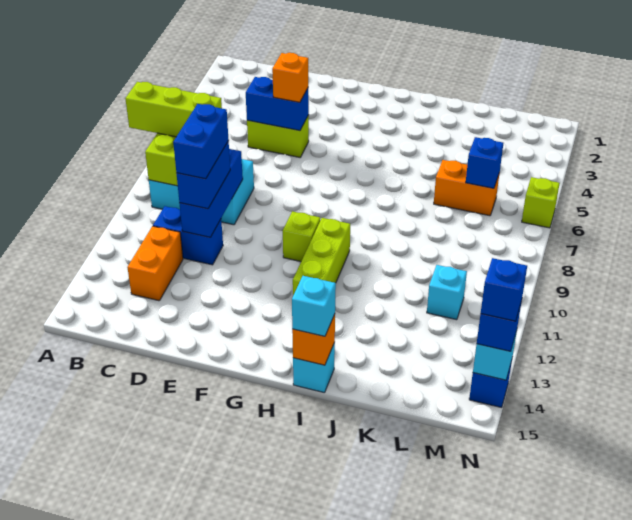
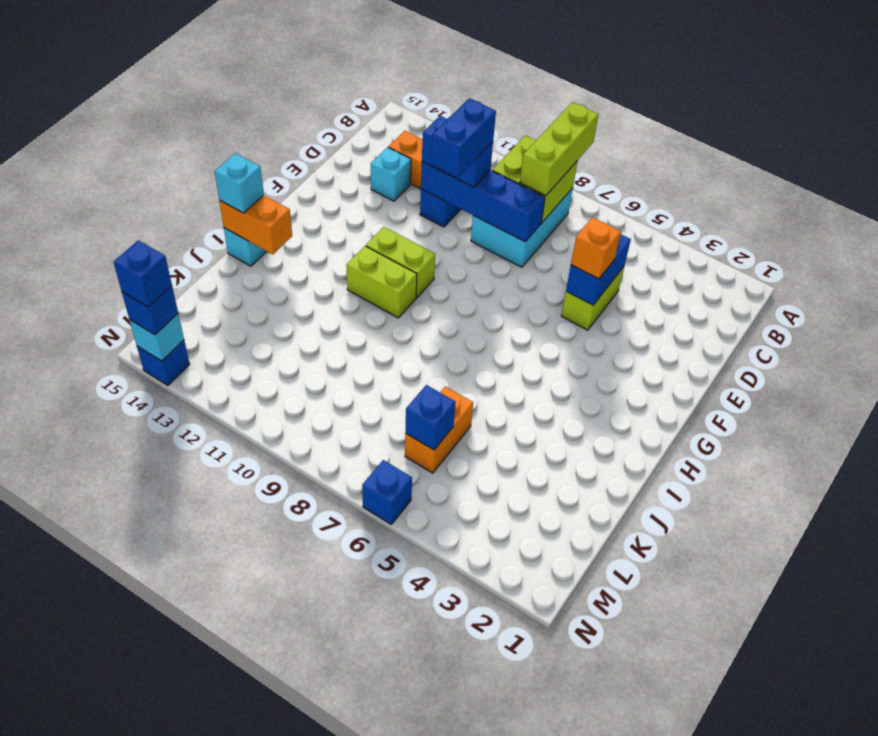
blue 1x3 brick [179,149,243,237] -> blue 1x4 brick [421,162,545,242]
blue 1x2 brick [173,104,229,179] -> blue 1x2 brick turned to [431,98,496,177]
lime 1x1 brick [283,211,320,261] -> lime 1x2 brick [366,227,435,298]
lime 1x3 brick [293,218,350,295] -> lime 1x2 brick [346,246,417,318]
orange 1x1 brick [292,314,335,365] -> orange 1x2 brick [219,195,292,255]
cyan 1x1 brick [427,265,467,320] -> cyan 1x1 brick moved to [371,147,411,201]
lime 1x1 brick [522,177,560,228] -> blue 1x1 brick [362,460,412,524]

